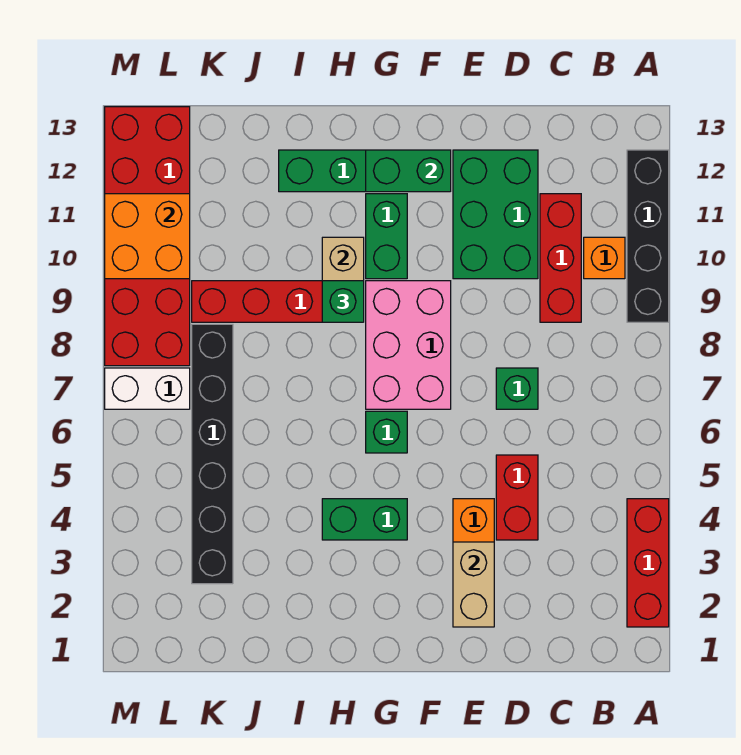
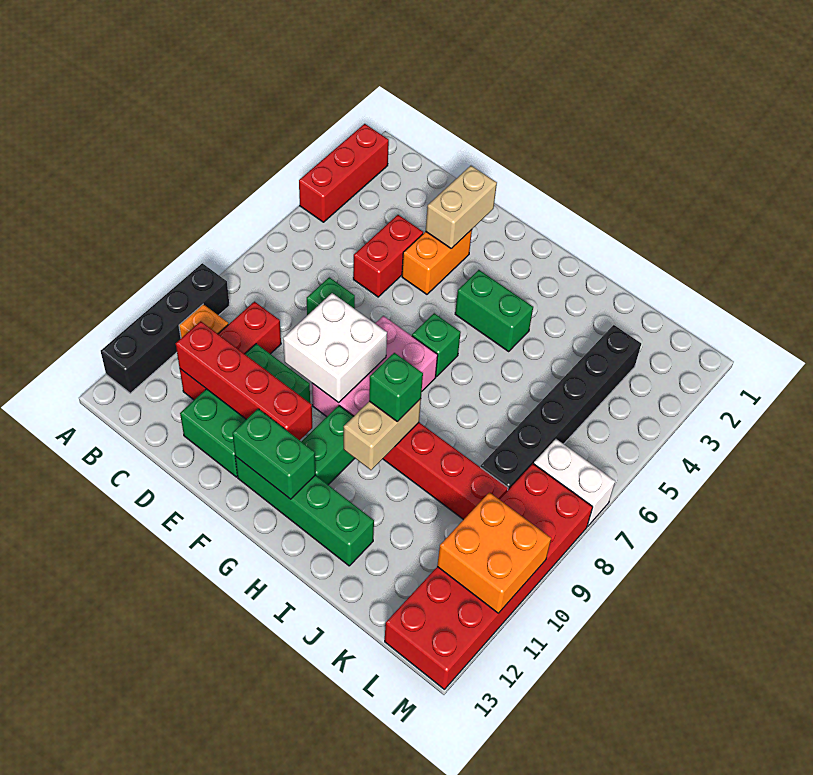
none -> red 1x4 brick [176,321,312,440]
none -> white 2x2 brick [283,293,387,403]

